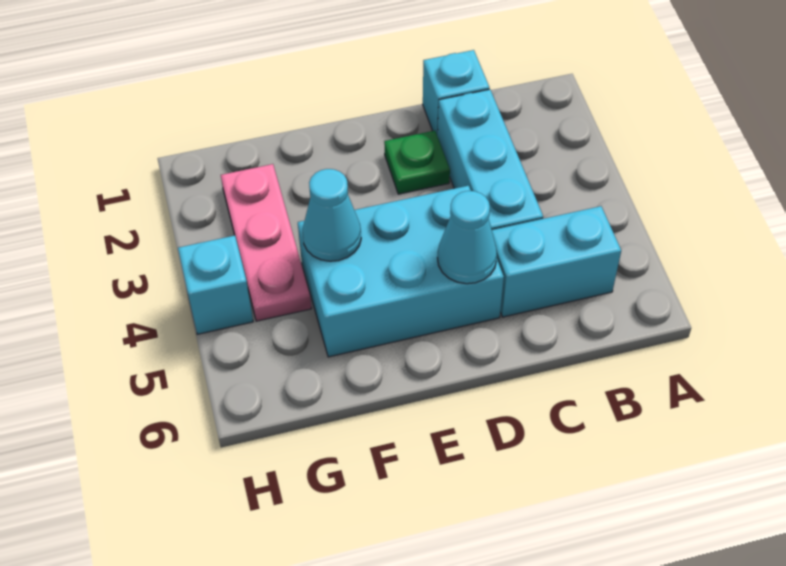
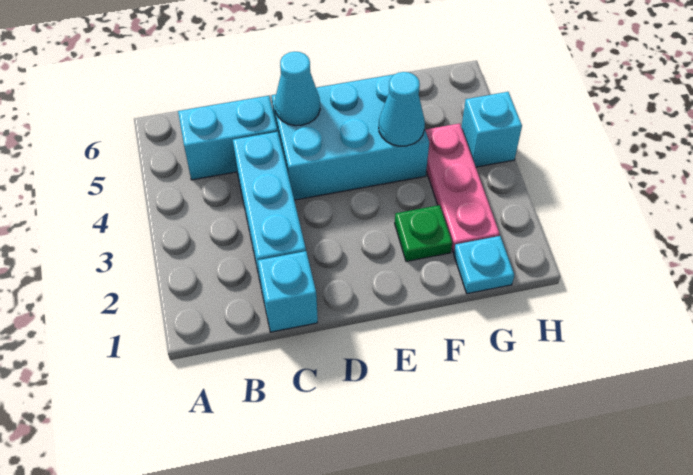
green 1x1 plate [384,131,450,194] -> green 1x1 plate moved to [395,205,452,261]
none -> cyan 1x1 plate [454,236,514,294]

